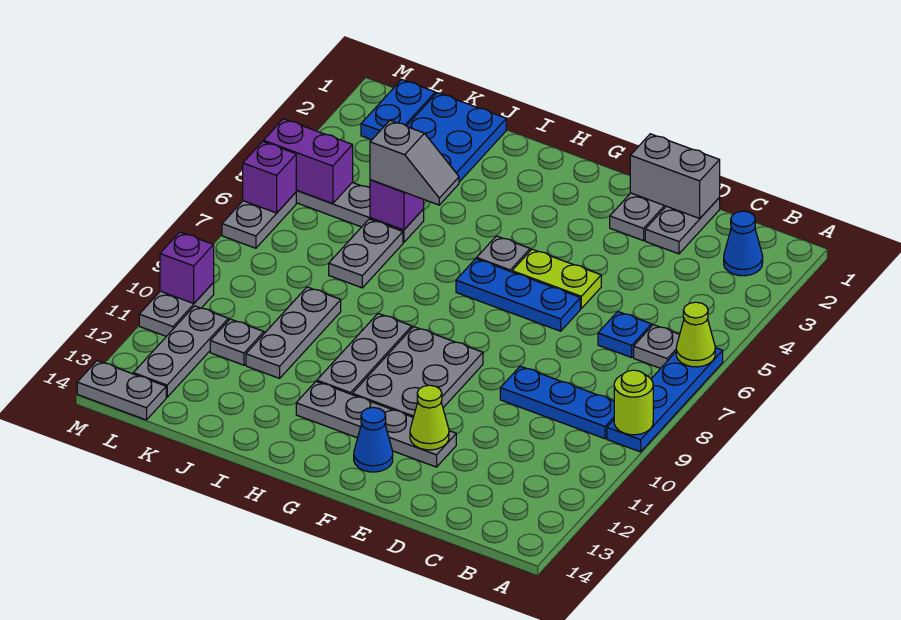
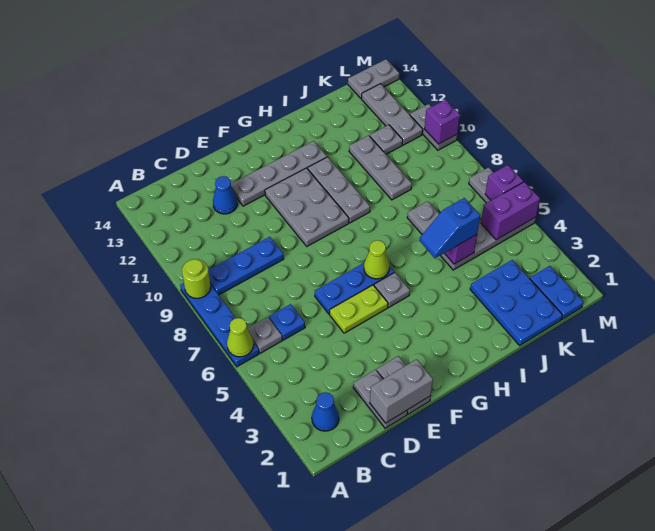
lime 1x1 cone [410,385,449,450] -> lime 1x1 cone moved to [364,240,389,279]
blue 1x1 cone [354,407,393,472] -> blue 1x1 cone moved to [213,176,237,214]
grey 1x2 slope [370,121,459,205] -> blue 1x2 slope [420,198,480,258]

